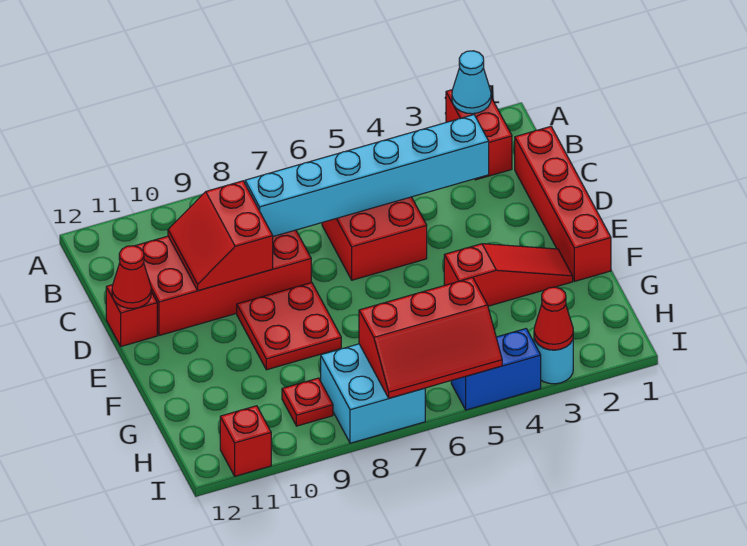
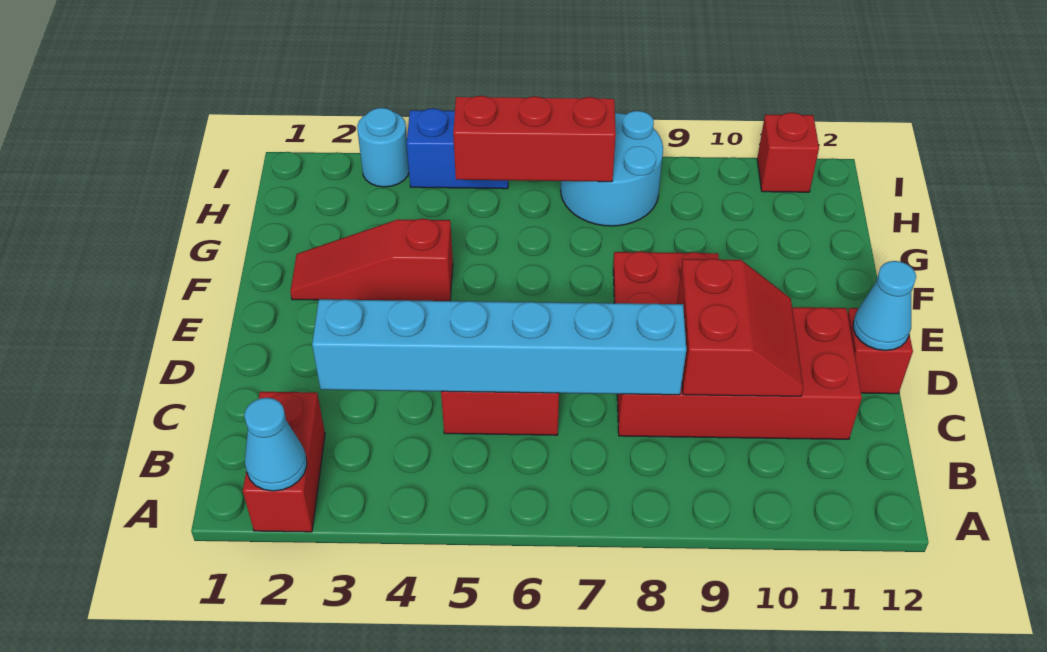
red 1x4 brick [515,126,611,281] -> none
red 1x1 cone [112,246,151,309] -> cyan 1x1 cone [853,261,916,350]
cyan 2x2 brick [321,344,425,443] -> cyan 2x2 round brick [561,111,663,226]
red 1x1 plate [282,378,333,426] -> none
red 1x1 cone [534,287,573,350] -> none

